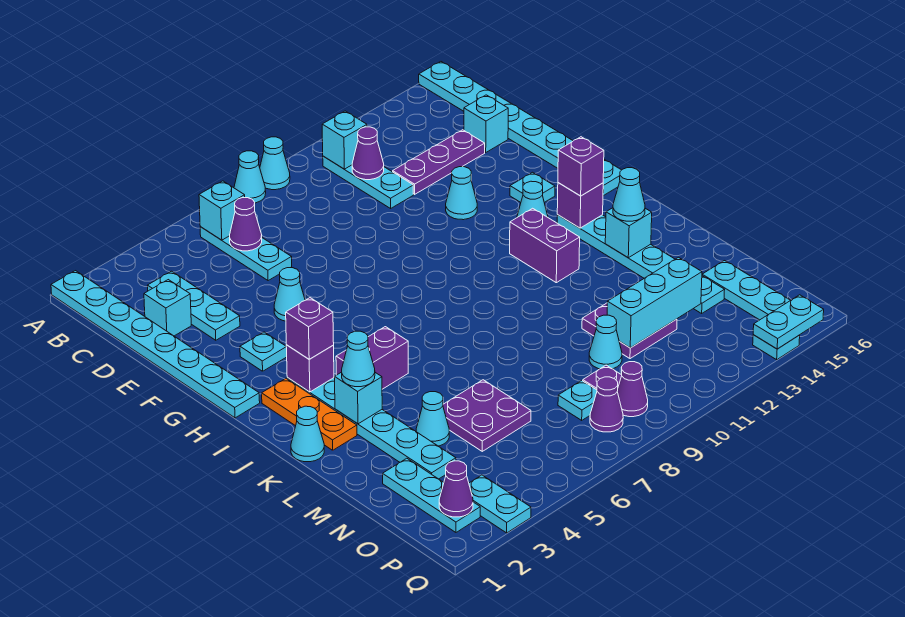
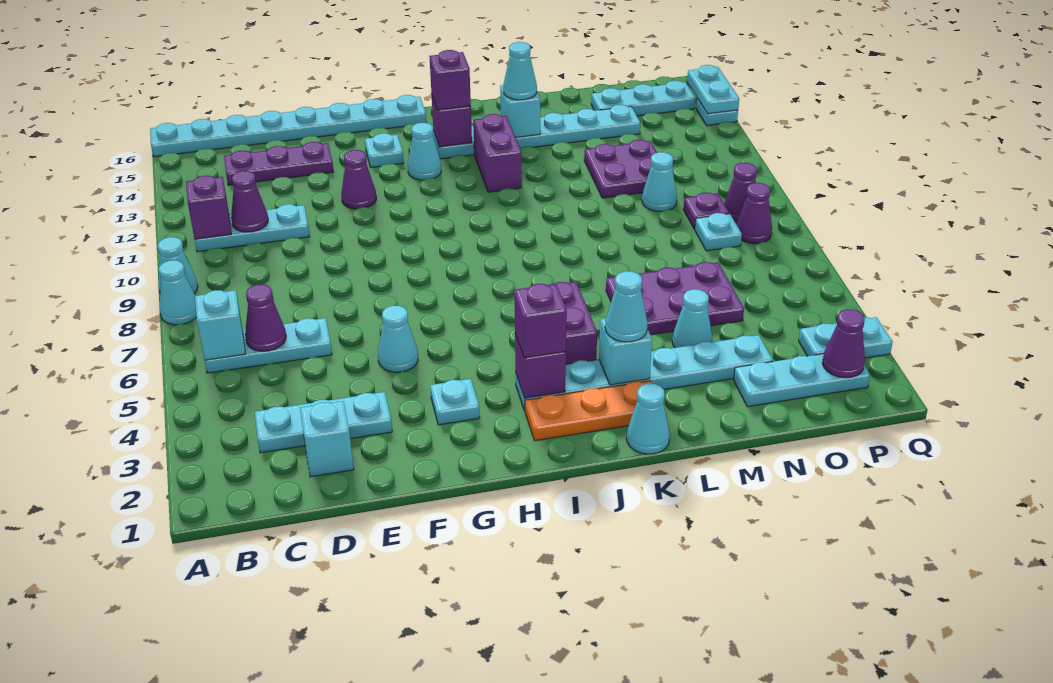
cyan 1x8 plate [51,271,260,418] -> none
cyan 1x1 brick [322,111,367,169] -> purple 1x1 brick [186,176,231,239]
purple 1x3 plate [393,130,485,194] -> purple 1x3 plate turned to [224,142,333,185]
cyan 1x1 brick [464,95,508,152] -> none
cyan 1x1 cone [446,167,477,220] -> purple 1x1 cone [341,150,376,209]
purple 1x2 brick [510,208,580,283] -> purple 1x2 brick turned to [473,114,522,192]
purple 2x2 plate [443,380,531,451] -> purple 2x3 plate [606,262,744,335]
cyan 1x3 brick [607,257,702,348] -> none

